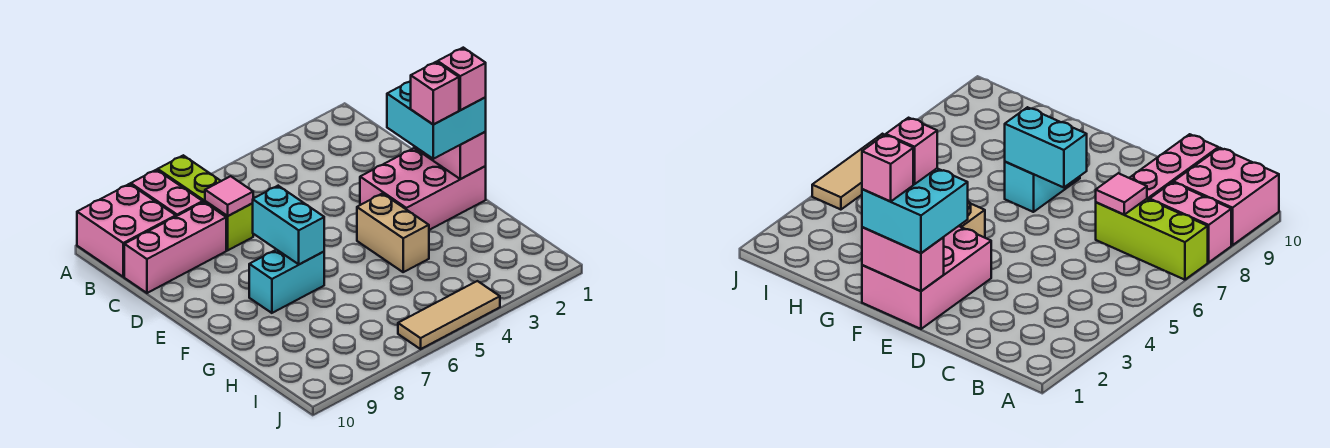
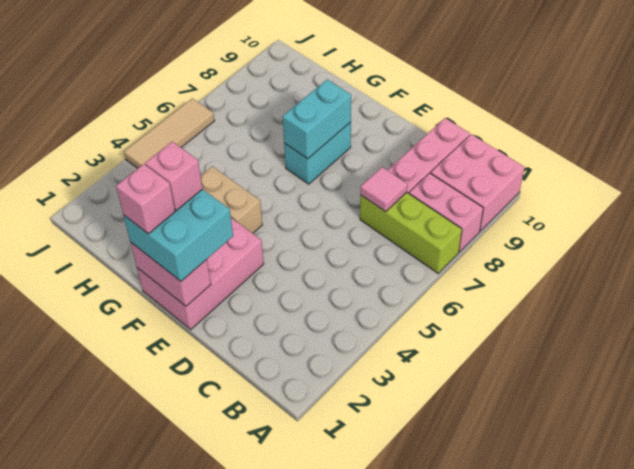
cyan 1x2 brick [253,186,324,264] -> cyan 1x2 brick turned to [283,80,351,159]

